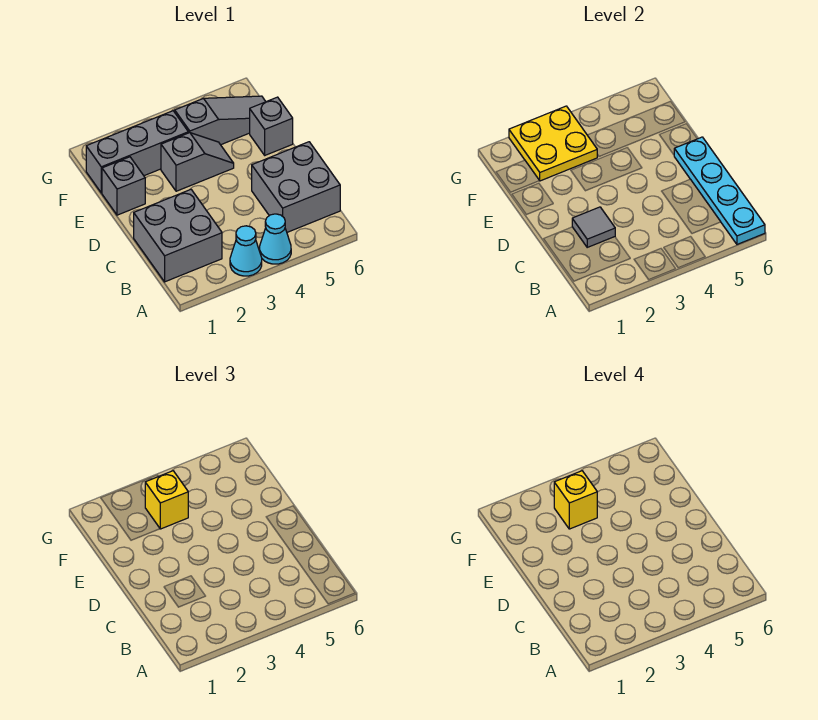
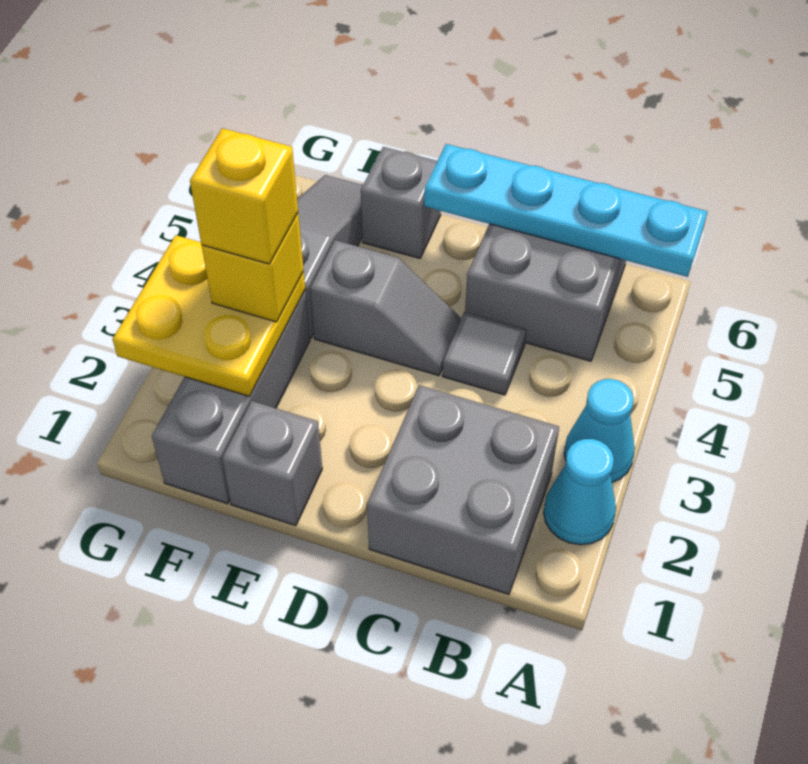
cyan 1x1 cone [260,214,291,264] -> cyan 1x1 cone moved to [544,439,616,545]
grey 1x1 tile [572,207,615,247] -> grey 1x1 tile moved to [442,312,527,395]
grey 1x2 slope [161,133,234,191] -> grey 1x2 slope turned to [310,240,461,376]

